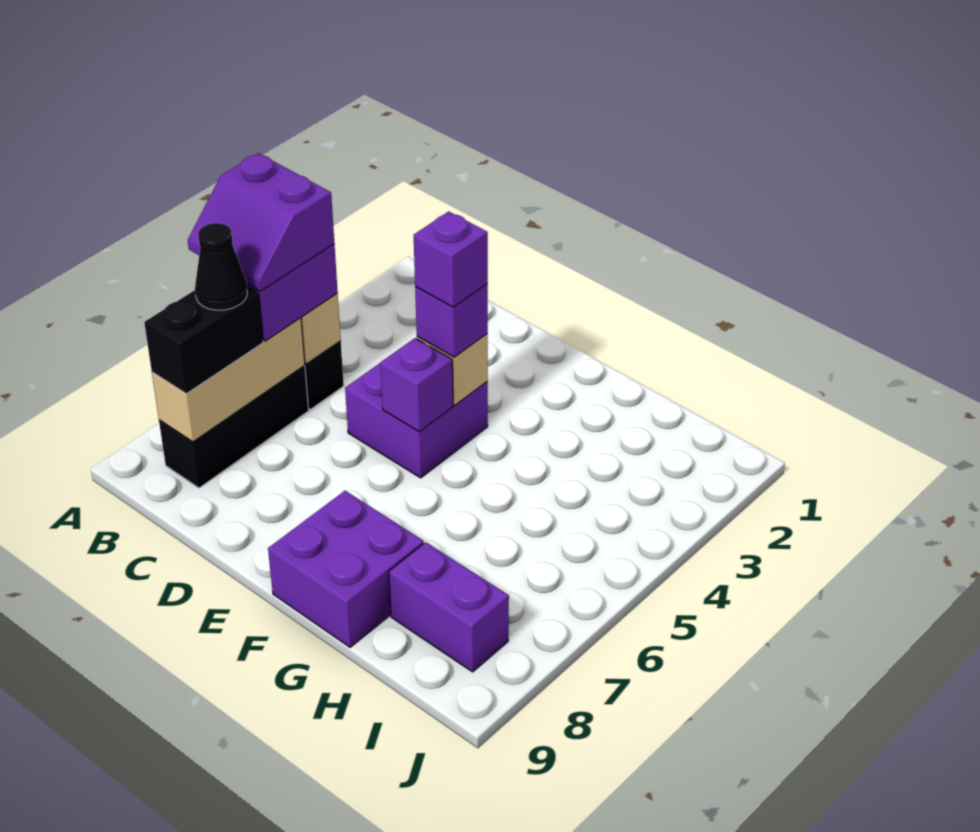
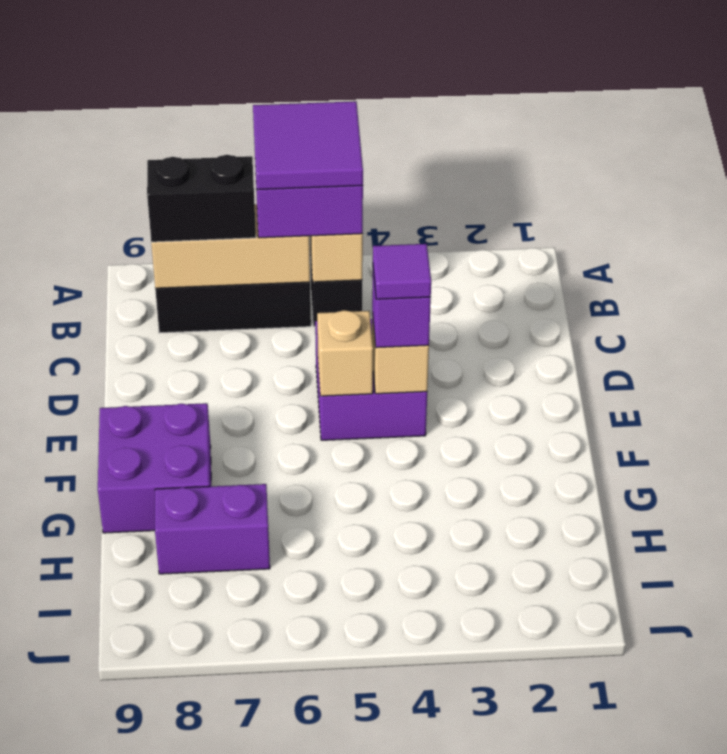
purple 2x2 slope [188,153,334,291] -> purple 2x2 tile [253,101,363,190]
black 1x1 cone [195,223,247,310] -> none
purple 1x1 brick [414,211,488,307] -> purple 1x1 tile [373,244,431,299]
purple 1x1 brick [380,338,453,432] -> tan 1x1 brick [317,310,373,396]
purple 1x2 brick [389,542,509,672] -> purple 1x2 brick turned to [155,484,270,574]

